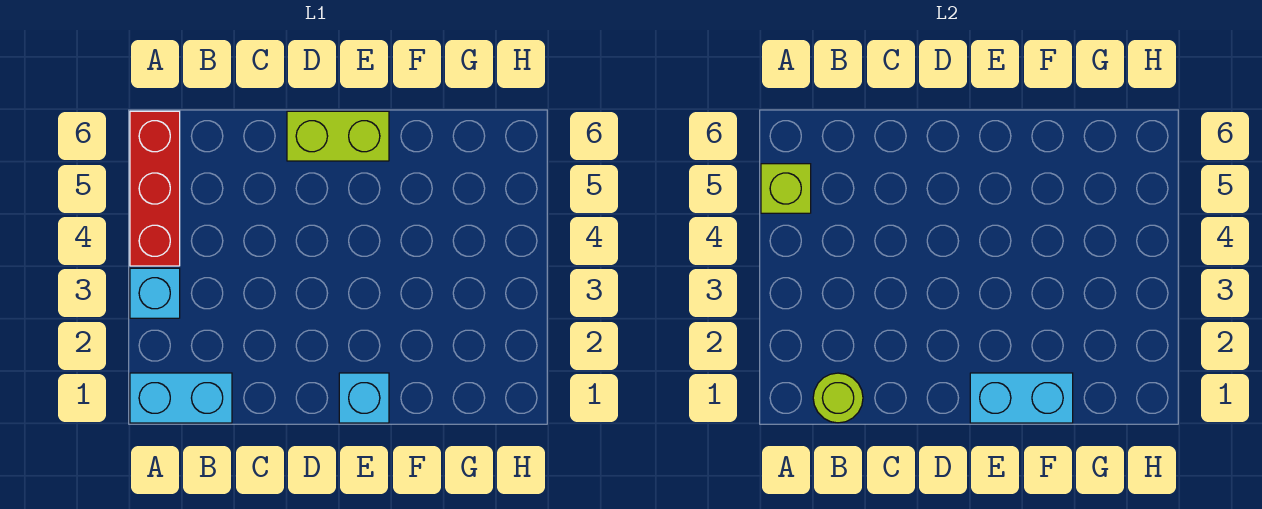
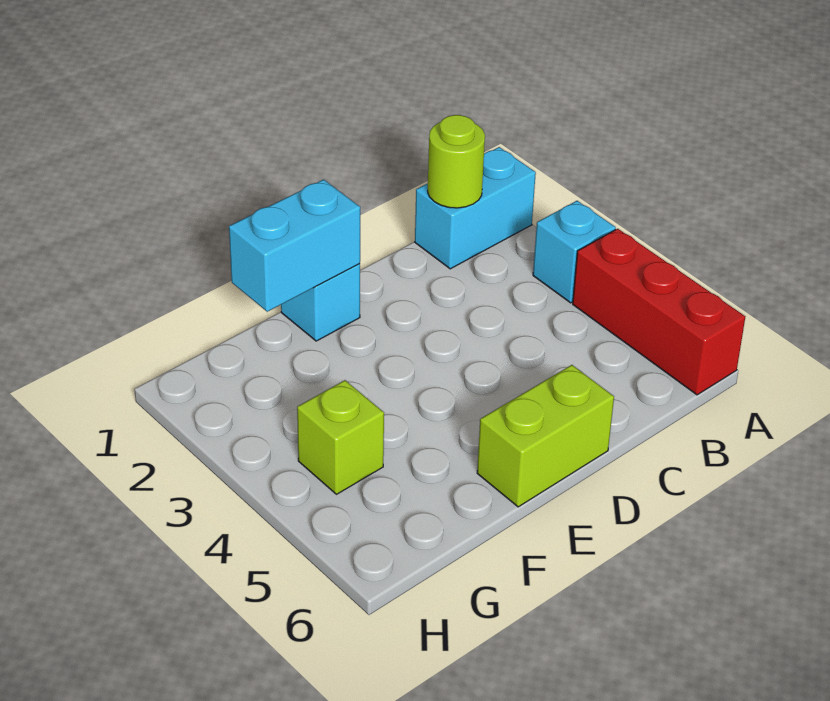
lime 1x1 brick [761,164,811,213] -> lime 1x1 brick moved to [297,380,384,494]

